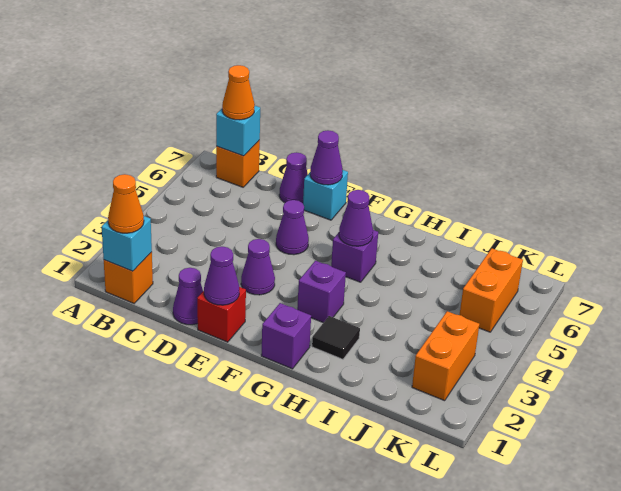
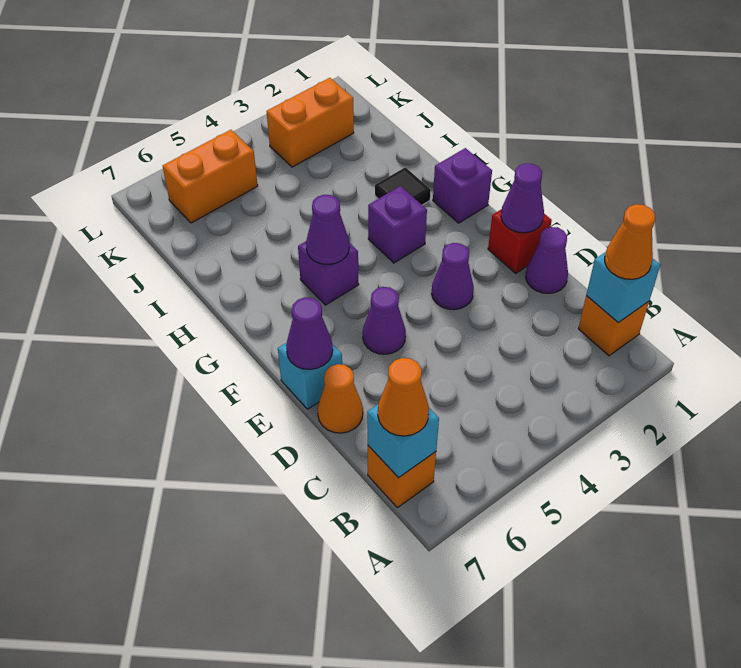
purple 1x1 cone [279,152,308,203] -> orange 1x1 cone [318,364,363,433]

